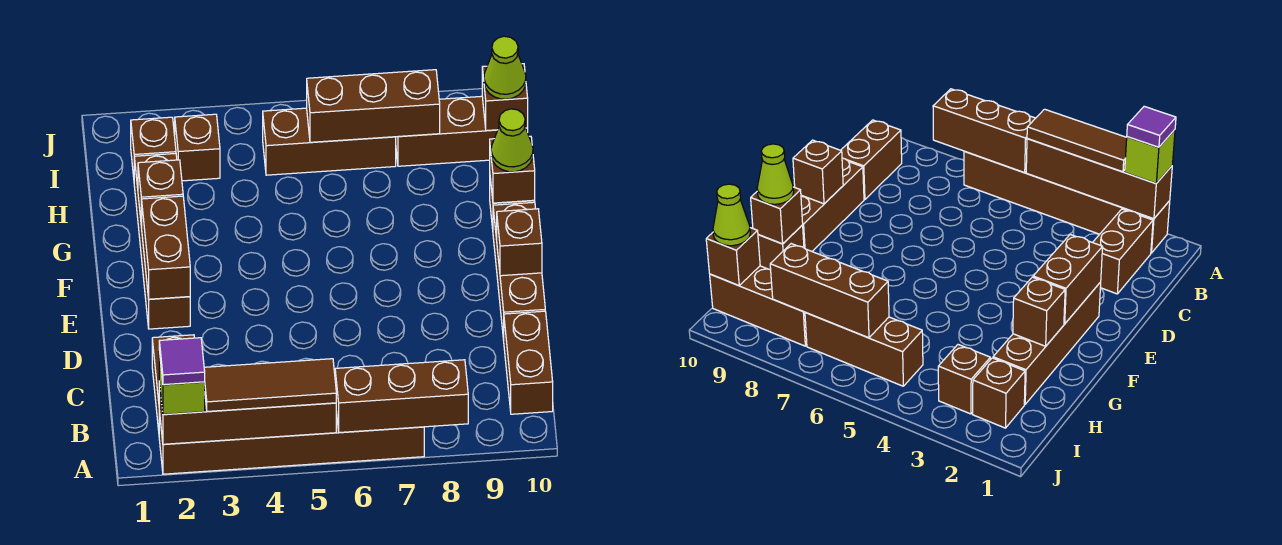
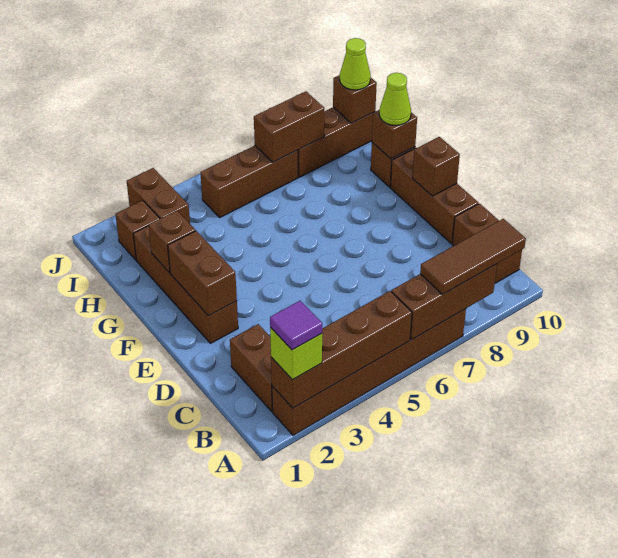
brown 1x3 tile [204,359,336,412] -> brown 1x3 tile moved to [420,219,526,295]
brown 1x1 brick [175,114,220,181] -> brown 1x2 brick [127,168,190,224]
brown 1x3 brick [307,70,440,142] -> brown 1x2 brick [254,91,324,162]

